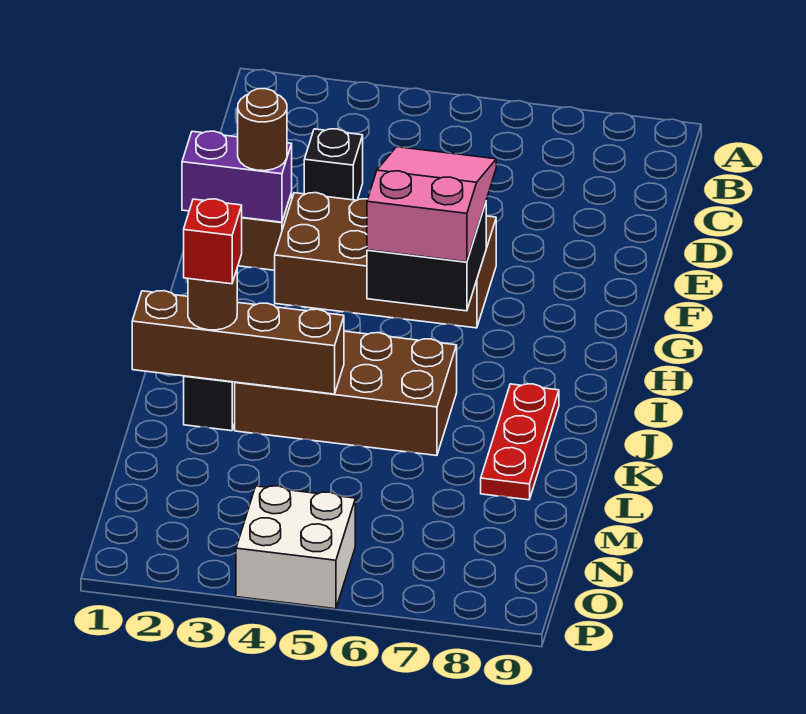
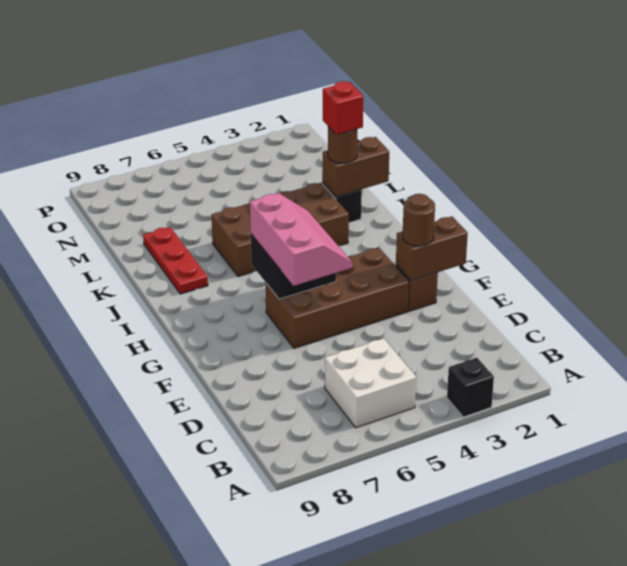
black 1x1 brick [304,129,363,200] -> black 1x1 brick moved to [447,358,494,417]
purple 1x2 brick [182,131,292,222] -> brown 1x2 brick [396,216,468,281]
pink 2x3 slope [367,147,496,262] -> pink 2x3 slope turned to [250,193,352,286]
brown 1x4 brick [132,291,344,394] -> brown 1x2 brick [322,137,389,197]
white 2x2 brick [236,486,355,609] -> white 2x2 brick moved to [325,338,416,428]

